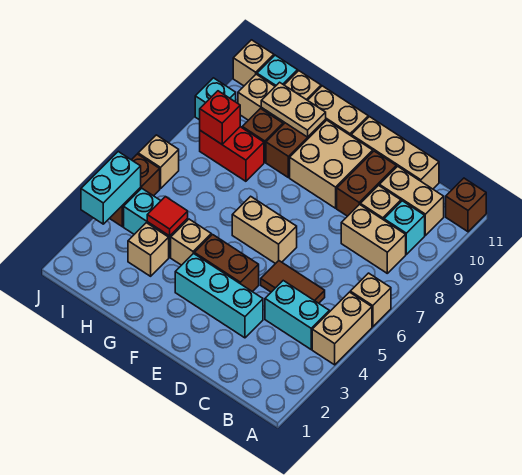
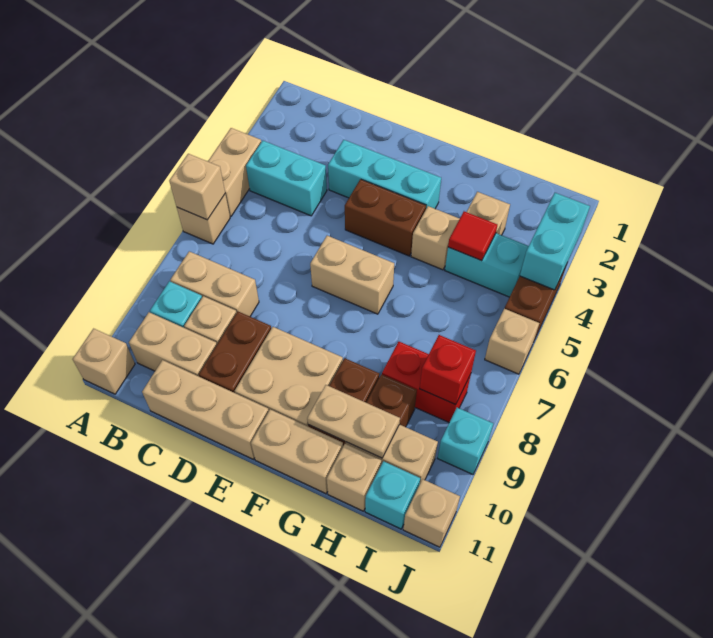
none -> tan 1x1 brick [169,154,225,220]
brown 1x1 brick [446,178,486,232] -> tan 1x1 brick [73,329,135,394]
brown 1x2 tile [261,261,325,303] -> none

